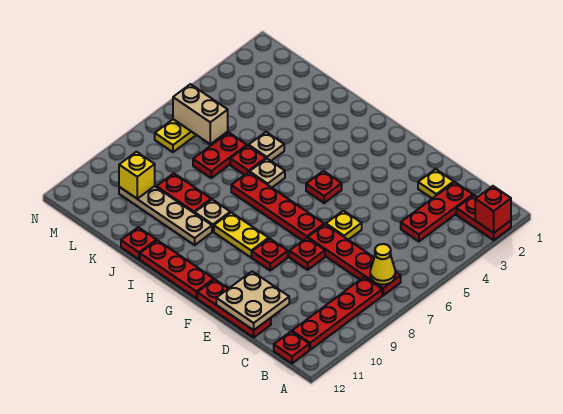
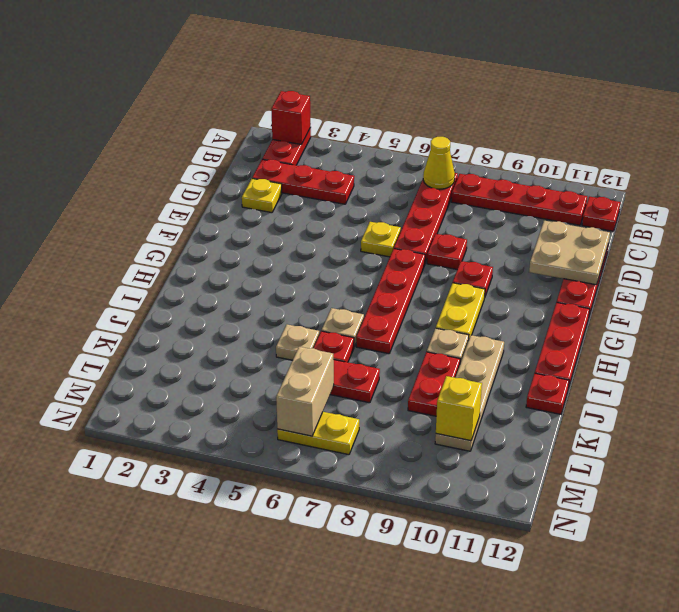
red 1x1 plate [306,171,342,203] -> none

